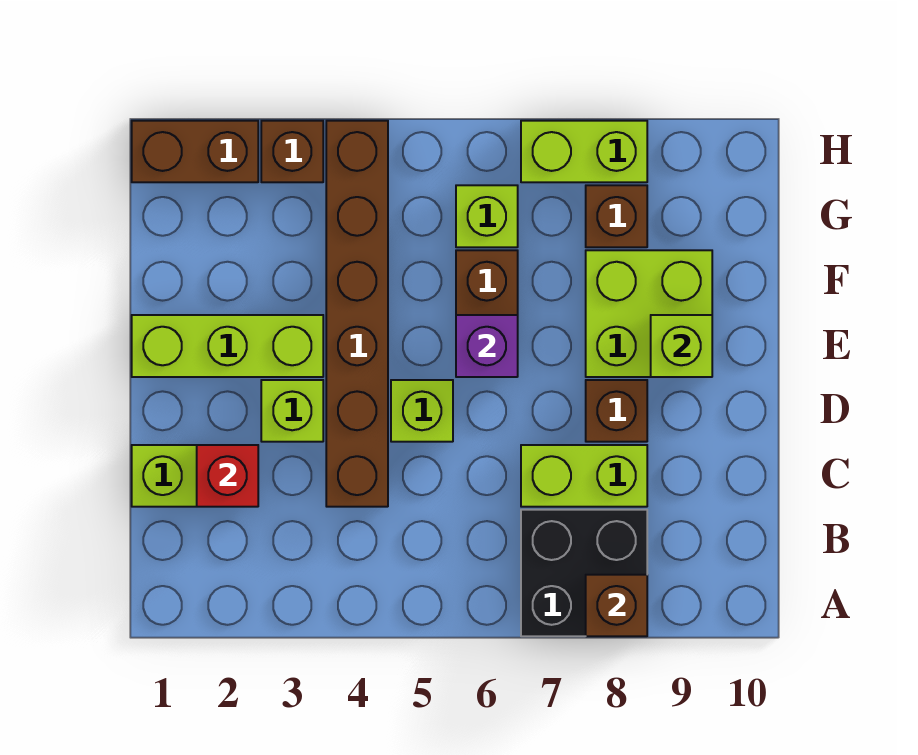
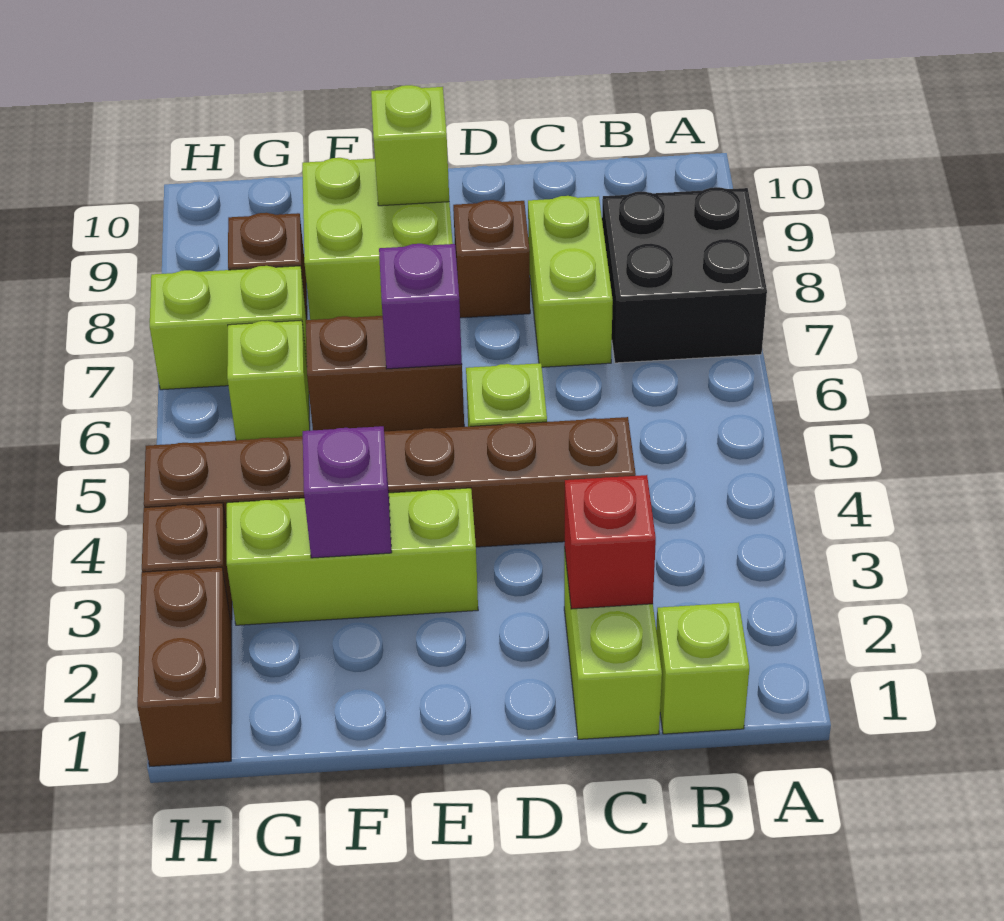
brown 1x1 brick [586,575,647,636] -> none
lime 1x1 brick [261,380,323,442] -> lime 1x1 brick moved to [656,603,749,734]
lime 1x3 brick [132,315,323,377] -> lime 1x3 brick turned to [227,488,478,625]
none -> purple 1x1 brick [303,426,392,558]
lime 1x2 brick [521,121,647,182] -> lime 1x2 brick turned to [150,266,307,390]

